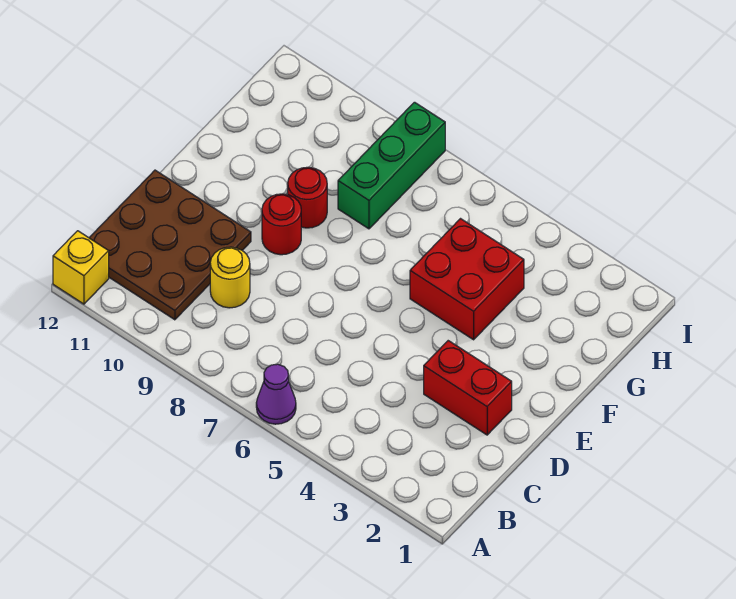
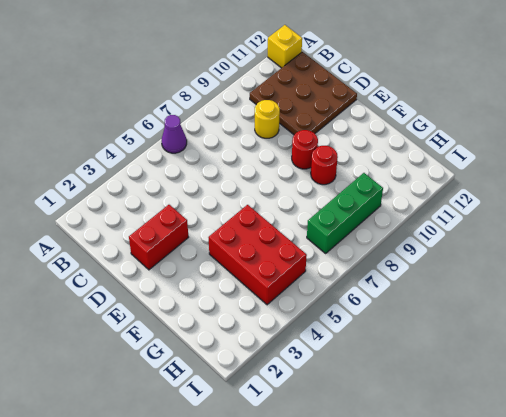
red 2x2 brick [410,219,524,340] -> red 2x3 brick [208,205,307,305]
green 1x3 brick [338,102,445,229] -> green 1x3 brick turned to [307,173,383,253]

